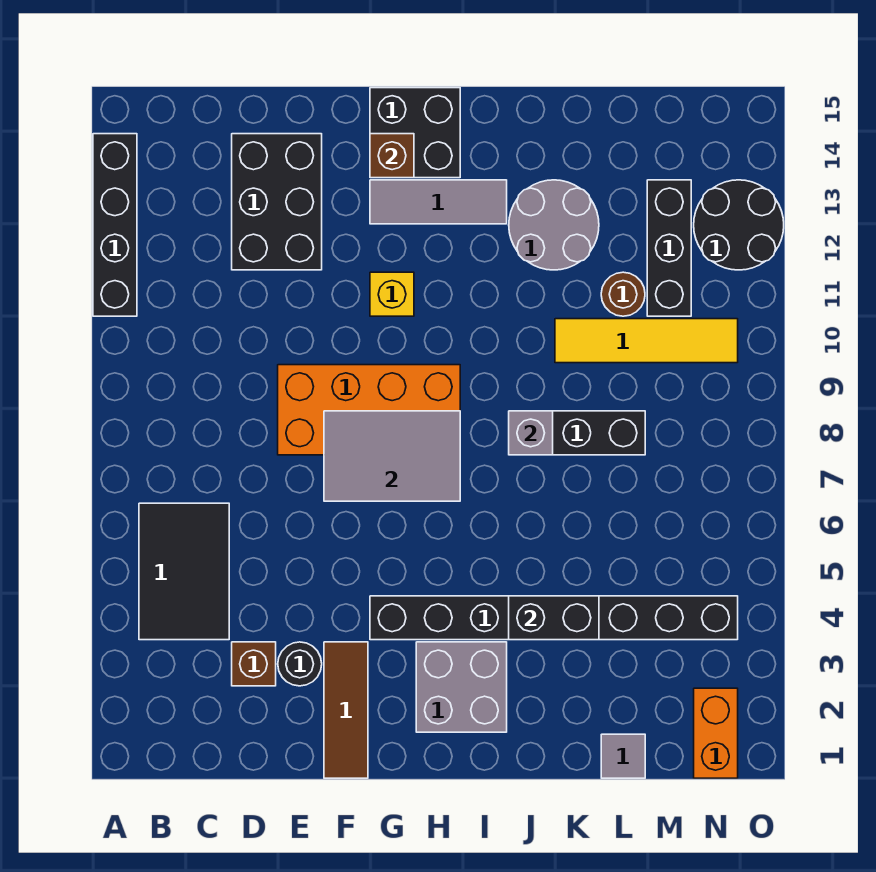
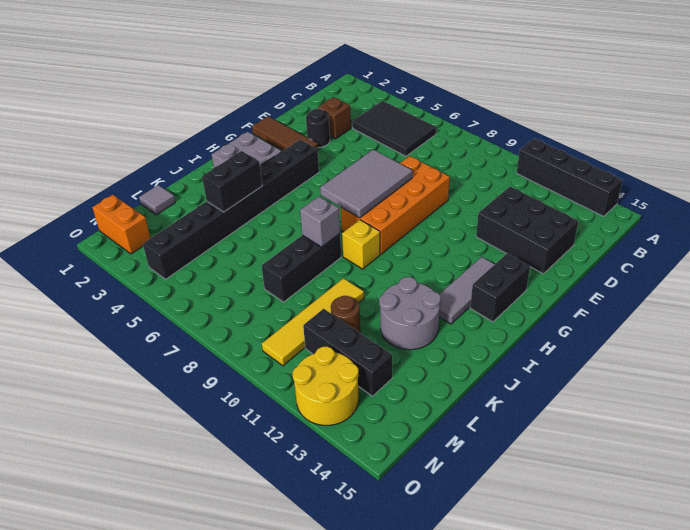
yellow 1x1 brick [370,272,414,316] -> yellow 1x1 brick moved to [342,220,380,269]
black 2x2 brick [370,88,460,178] -> black 1x2 brick [470,254,530,322]
brown 1x1 brick [370,134,414,178] -> none
black 2x2 round brick [694,180,784,270] -> yellow 2x2 round brick [293,346,359,425]

